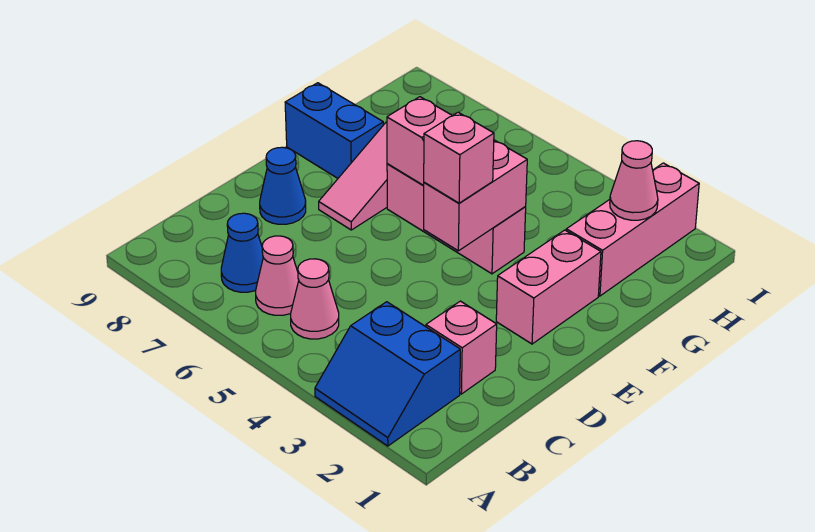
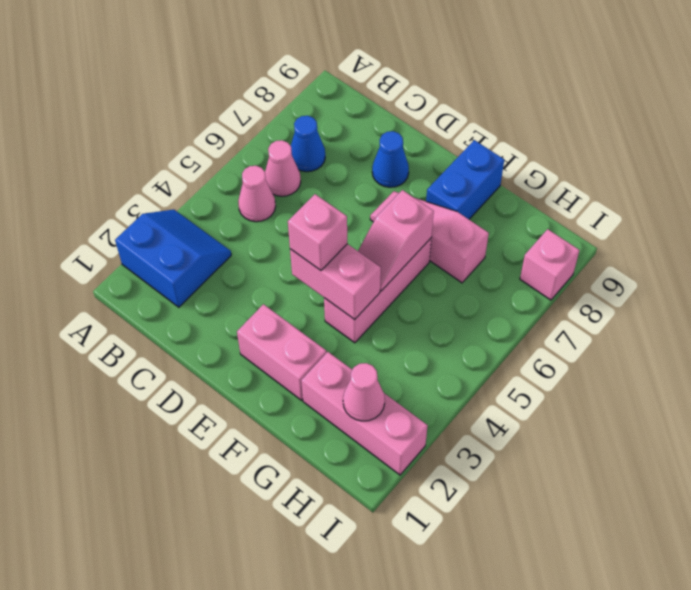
blue 2x2 slope [315,302,460,446] -> blue 2x2 slope turned to [115,210,231,307]
pink 1x1 brick [426,301,497,394] -> pink 1x1 brick moved to [520,229,579,300]

